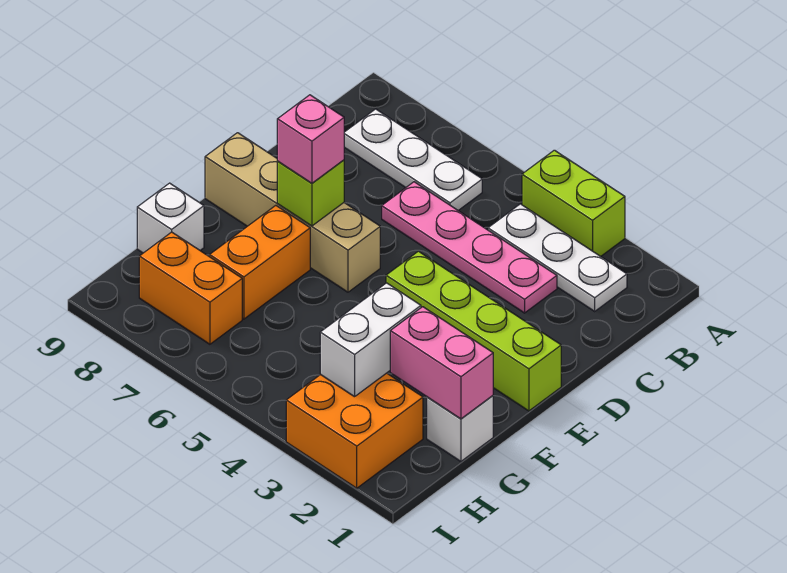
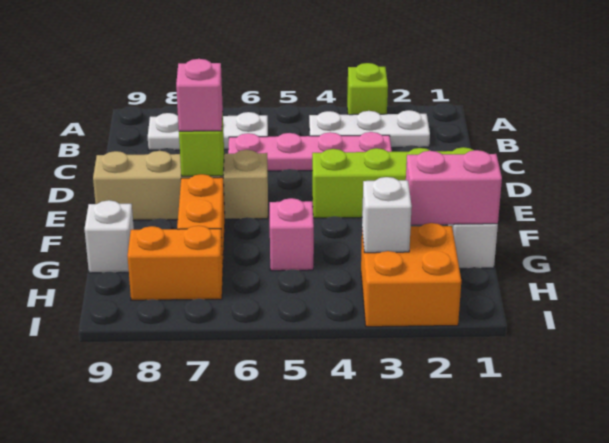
lime 1x2 brick [522,150,625,256] -> lime 1x1 brick [347,63,388,115]
white 1x2 brick [320,283,421,397] -> white 1x1 brick [362,177,412,253]
none -> pink 1x1 brick [270,198,314,271]

